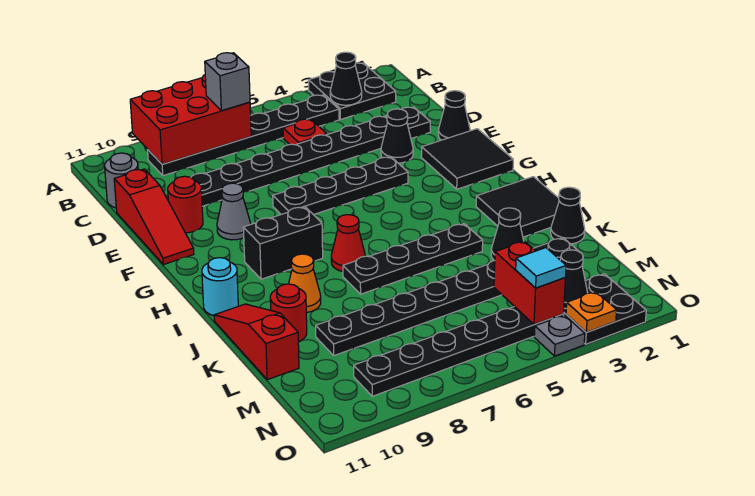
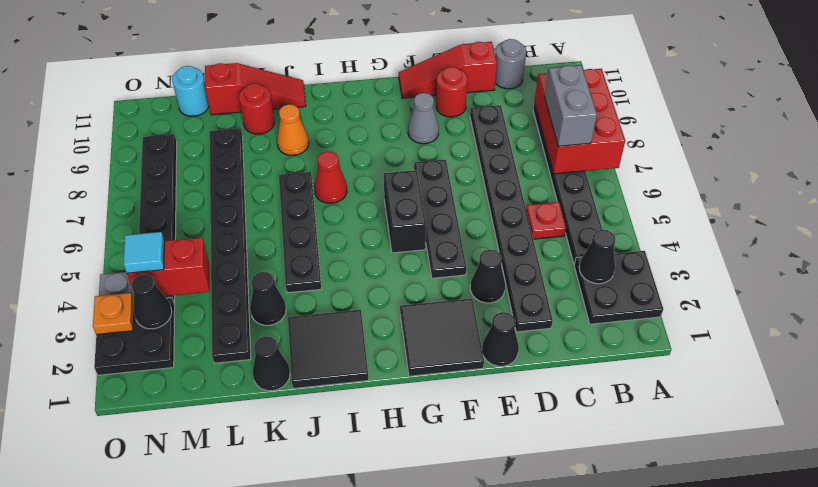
grey 1x1 brick [205,53,250,111] -> grey 1x2 brick [545,65,597,146]
black 1x2 brick [243,207,323,279] -> black 1x2 brick moved to [384,170,426,253]
cyan 1x1 round brick [202,258,238,316] -> cyan 1x1 round brick moved to [172,66,209,116]

